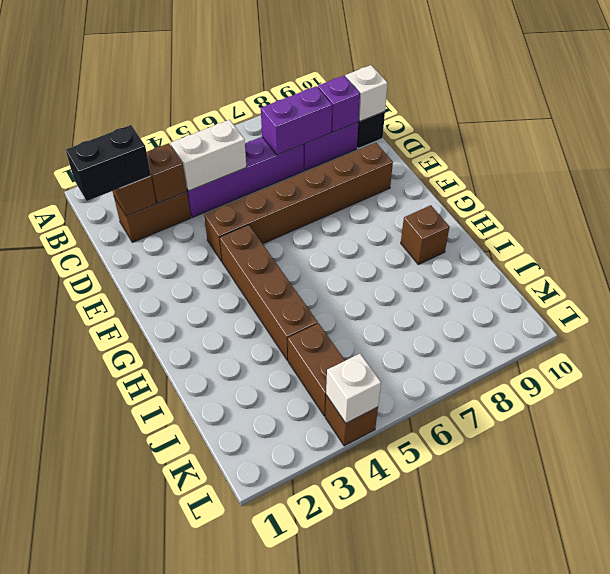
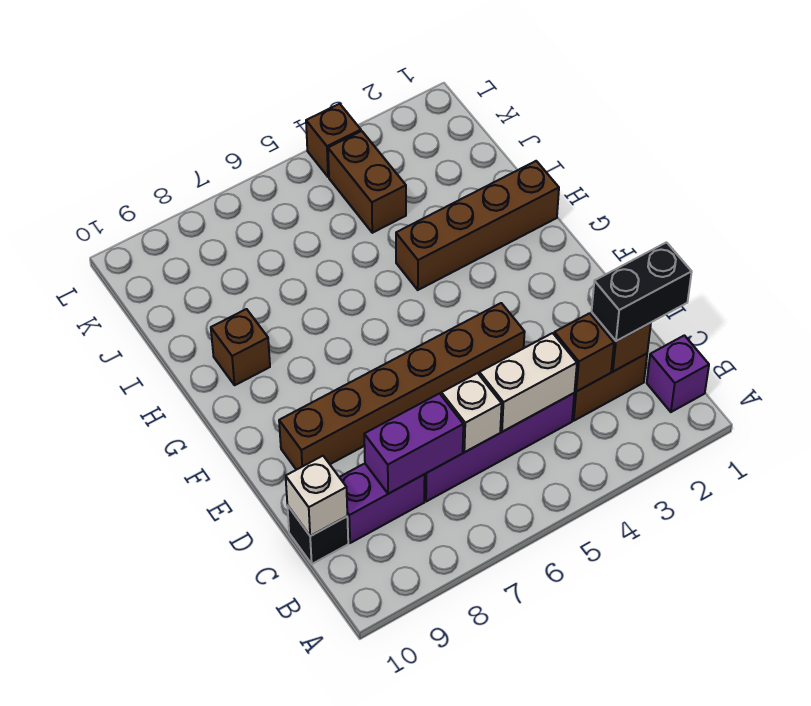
purple 1x1 brick [318,76,360,132] -> purple 1x1 brick moved to [647,335,709,412]
brown 1x4 brick [220,225,318,361] -> brown 1x4 brick turned to [396,161,559,290]
white 1x1 brick [326,354,381,423] -> white 1x1 brick moved to [441,373,502,452]

